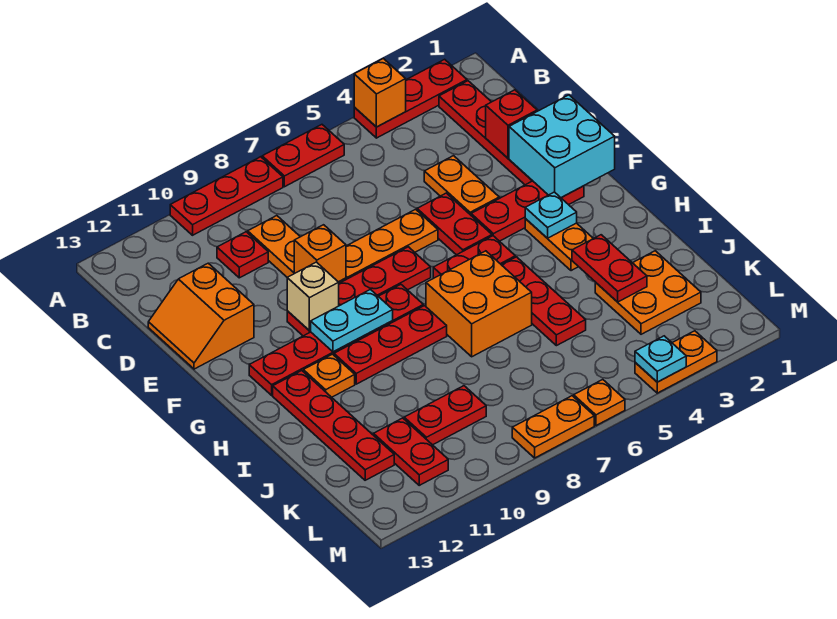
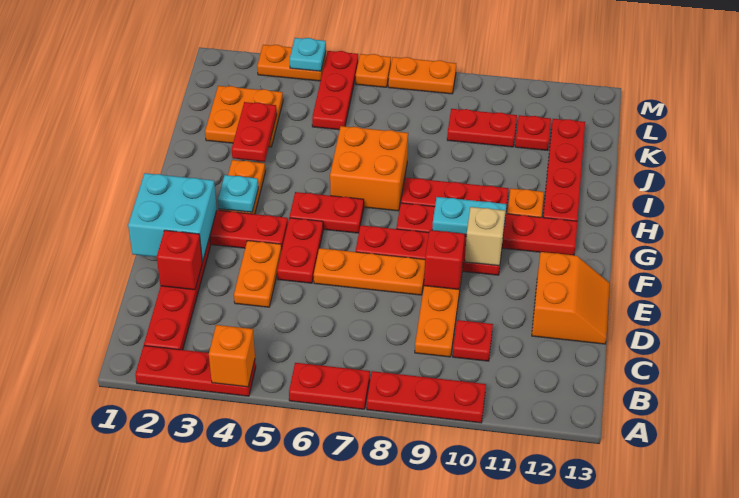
orange 1x1 brick [294,225,346,282] -> red 1x1 brick [424,230,465,290]
red 1x3 plate [502,257,586,346] -> red 1x3 plate moved to [312,51,358,130]
red 1x2 plate [374,418,448,485] -> red 1x1 plate [515,115,551,150]

